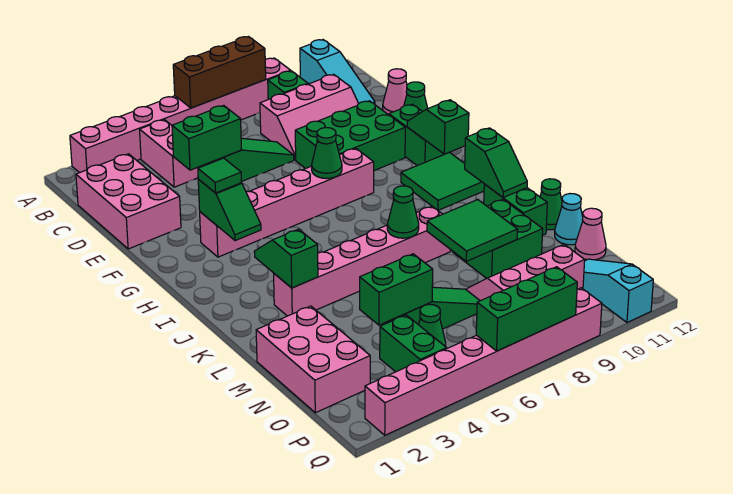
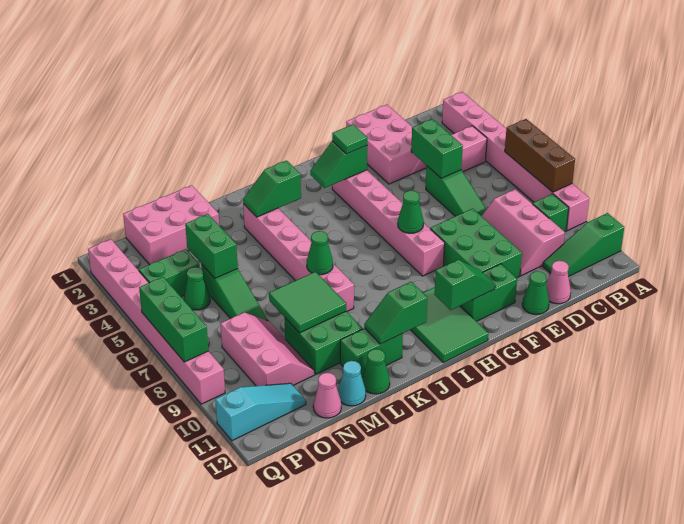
cyan 1x3 slope [300,40,375,104] -> green 1x3 slope [543,213,624,277]
pink 2x3 brick [76,154,181,249] -> pink 2x3 brick turned to [346,105,427,184]
green 2x2 tile [401,152,484,210] -> green 2x3 tile [411,287,488,363]
green 1x2 slope [254,229,318,288] -> green 1x2 slope turned to [243,161,301,217]

